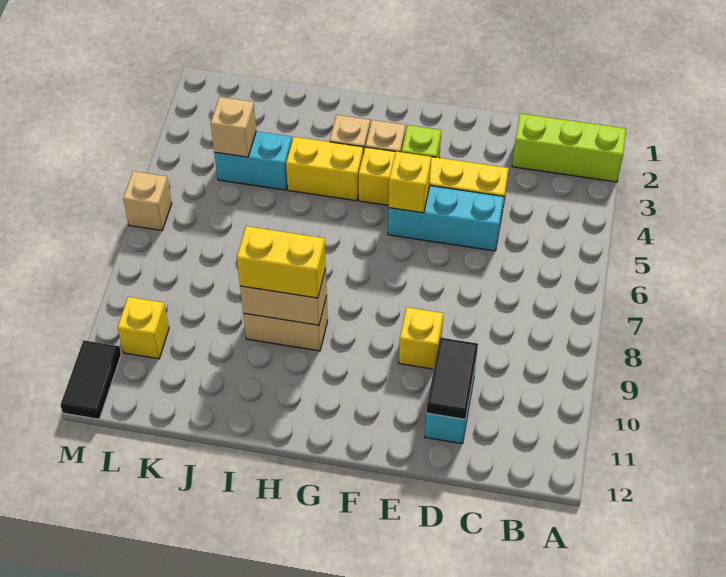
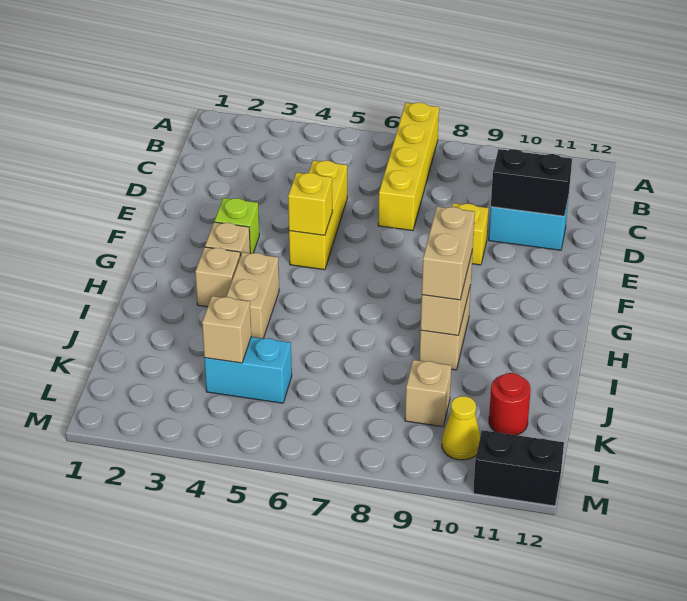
lime 1x3 brick [512,114,626,182] -> none
yellow 1x4 brick [359,147,509,217] -> yellow 1x4 brick moved to [378,103,439,231]
cyan 1x3 brick [388,186,504,251] -> yellow 1x3 brick [289,161,347,270]
black 1x2 tile [426,338,478,419] -> black 1x2 brick [491,149,572,216]
yellow 1x2 brick [286,137,363,201] -> tan 1x2 brick [226,252,279,338]
yellow 1x2 brick [237,226,326,298] -> tan 1x2 brick [422,207,475,300]
cyan 1x2 brick [214,131,292,190] -> cyan 1x2 brick turned to [204,337,292,403]
none -> red 1x1 round brick [489,373,531,435]
yellow 1x1 brick [117,297,169,359] -> yellow 1x1 cone [442,396,481,460]
tan 1x1 brick [123,171,172,231] -> tan 1x1 brick moved to [405,360,451,427]
black 1x2 tile [60,340,121,419] -> black 1x2 brick [473,430,564,506]

